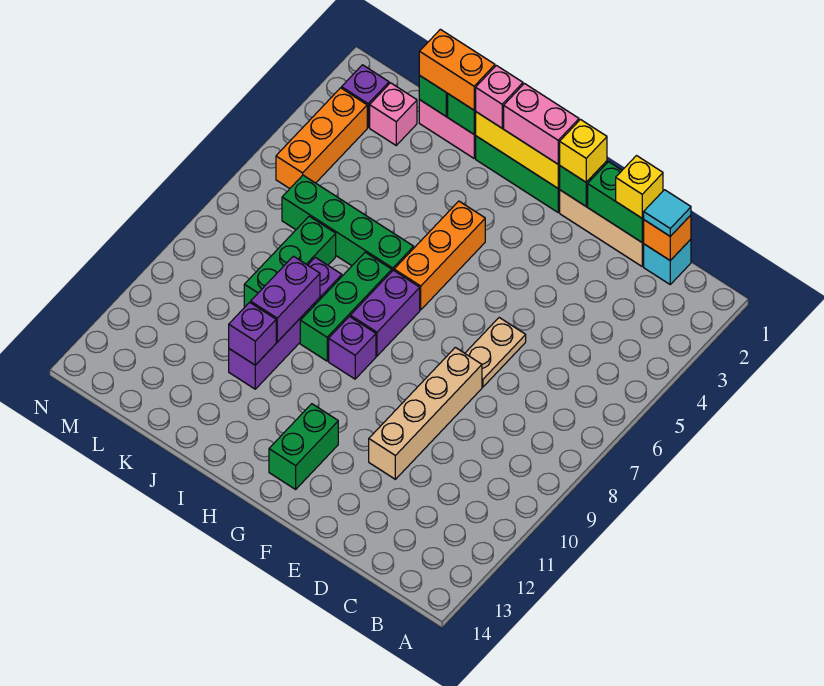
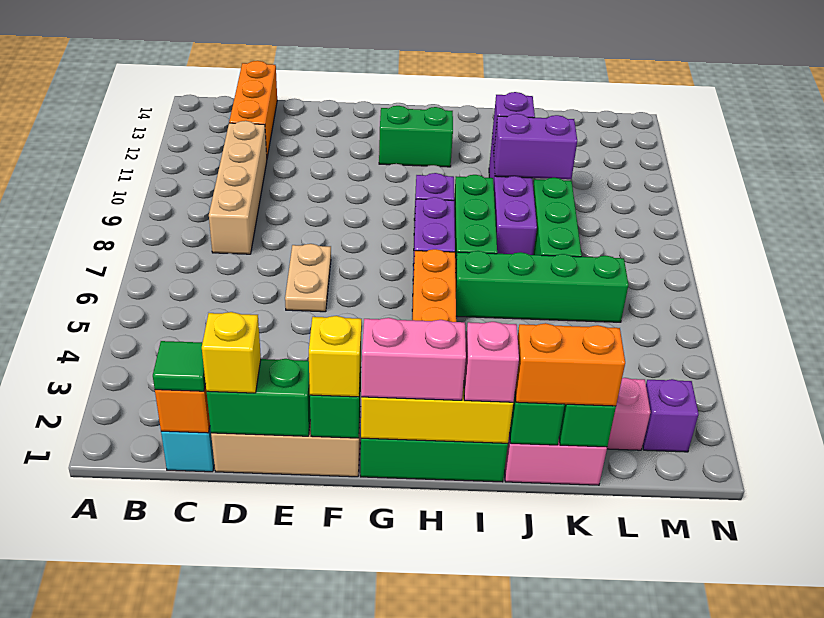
cyan 1x1 tile [644,190,691,236] -> green 1x1 tile [153,341,206,391]
tan 1x4 brick [369,347,482,479] -> tan 1x4 brick moved to [209,121,267,254]
green 1x2 brick [269,404,338,489] -> green 1x2 brick turned to [379,106,453,167]
purple 1x2 brick [251,256,320,342] -> purple 1x2 brick turned to [494,114,577,179]
orange 1x3 brick [276,88,367,189] -> orange 1x3 brick moved to [229,61,277,157]

